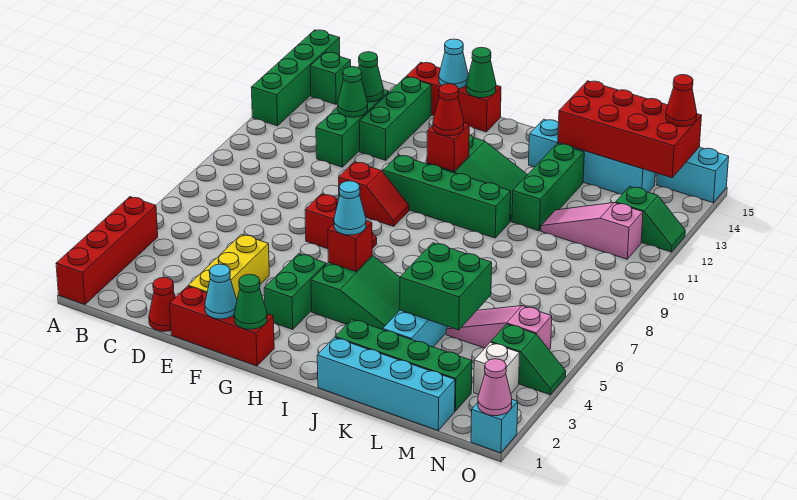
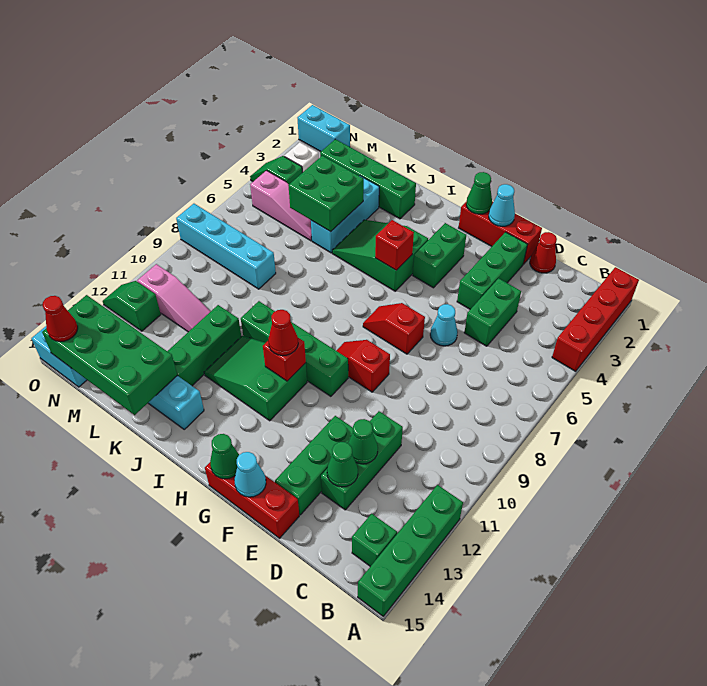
none -> green 1x2 brick [464,278,521,346]
yellow 1x3 brick [188,234,269,299] -> green 1x3 brick [457,232,527,309]
cyan 1x1 cone [334,181,366,235] -> cyan 1x1 cone moved to [430,304,458,346]
cyan 1x4 brick [317,338,455,430] -> cyan 1x4 brick moved to [176,204,276,289]
red 2x4 brick [558,81,702,178] -> green 2x4 brick [42,295,177,415]
cyan 1x1 brick [471,399,518,453] -> cyan 1x2 brick [298,105,350,152]
pink 1x1 cone [478,359,512,416] -> none

